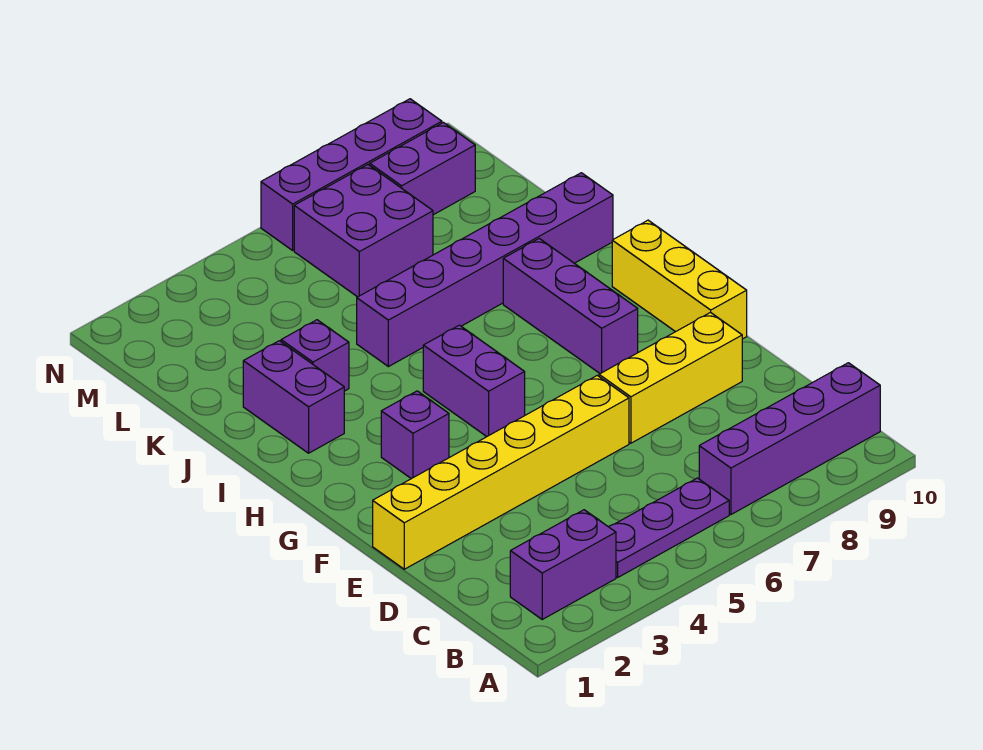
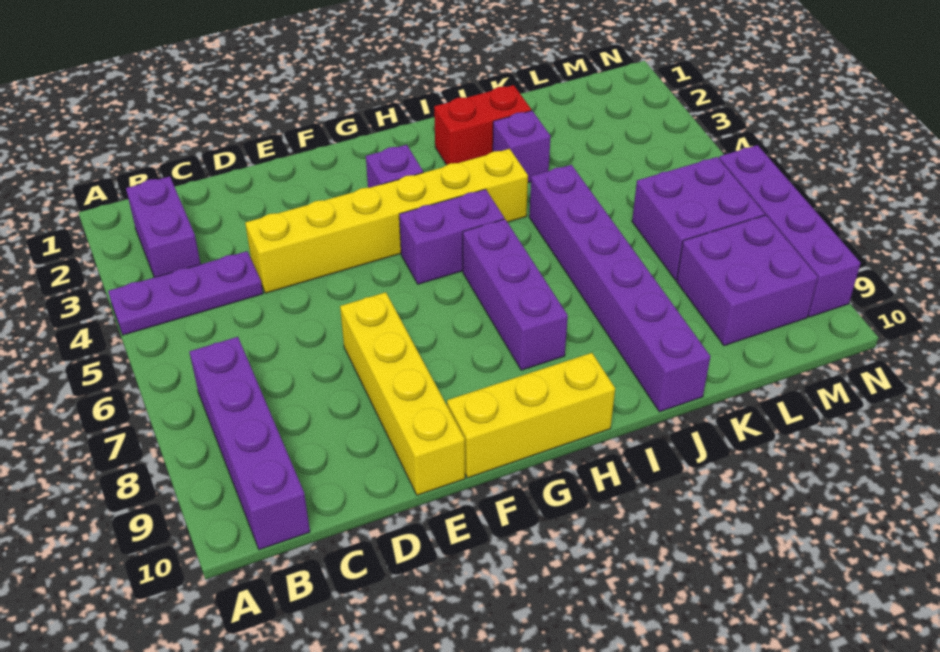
purple 1x3 plate [609,478,729,577] -> purple 1x3 plate turned to [108,251,263,335]
yellow 1x6 brick [373,376,629,569] -> yellow 1x6 brick turned to [245,149,528,293]
yellow 1x3 brick [599,312,742,443] -> yellow 1x4 brick [340,292,465,495]
purple 1x3 brick [503,239,638,374] -> purple 1x3 brick turned to [463,219,568,370]
purple 1x2 brick [243,341,344,453] -> red 1x2 brick [434,85,531,165]
purple 1x2 brick [370,123,475,215] -> purple 2x2 brick [677,215,818,346]

